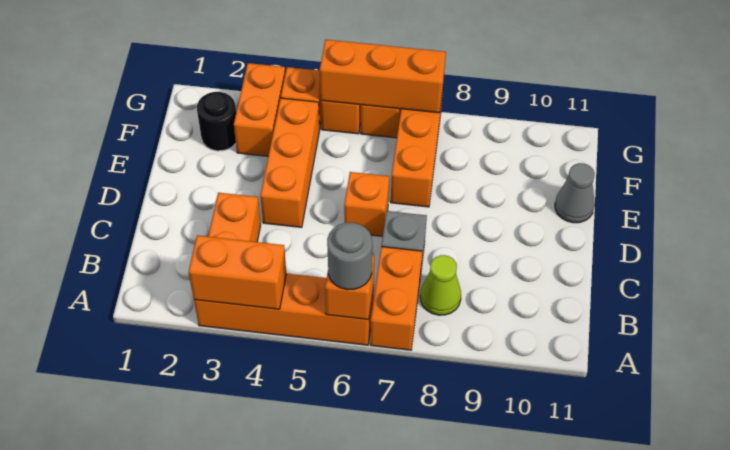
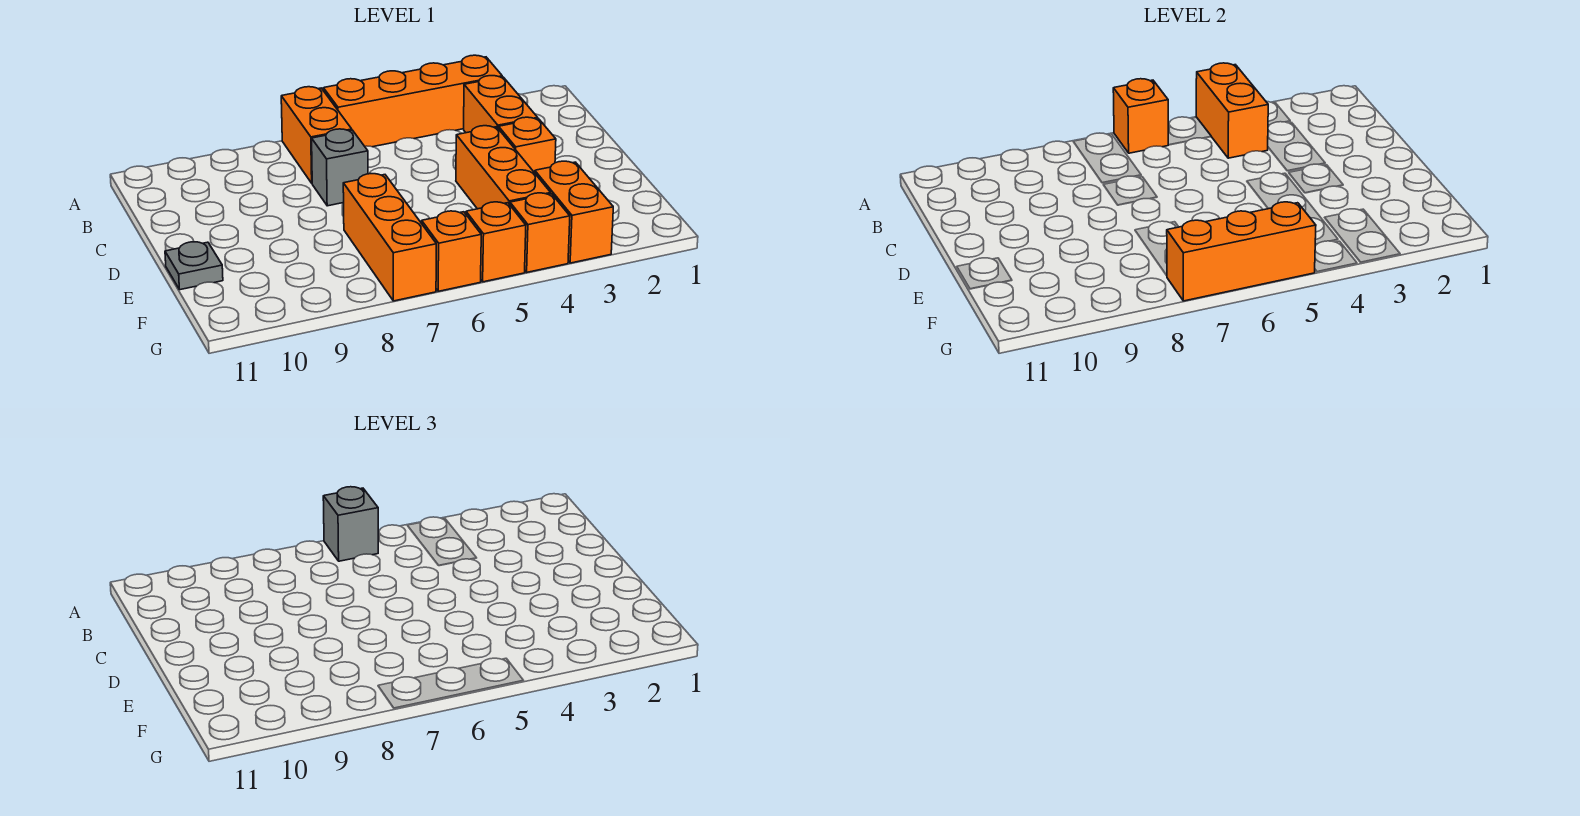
orange 1x2 brick [188,235,286,309] -> orange 1x2 brick turned to [1196,63,1268,158]
grey 1x1 round brick [327,223,372,290] -> grey 1x1 brick [323,487,378,561]
lime 1x1 cone [420,255,461,315] -> none
orange 1x1 brick [344,172,389,236] -> orange 1x1 brick moved to [499,117,556,173]
grey 1x1 cone [555,163,595,223] -> grey 1x1 plate [165,242,223,290]
black 1x1 round brick [197,92,236,151] -> none

